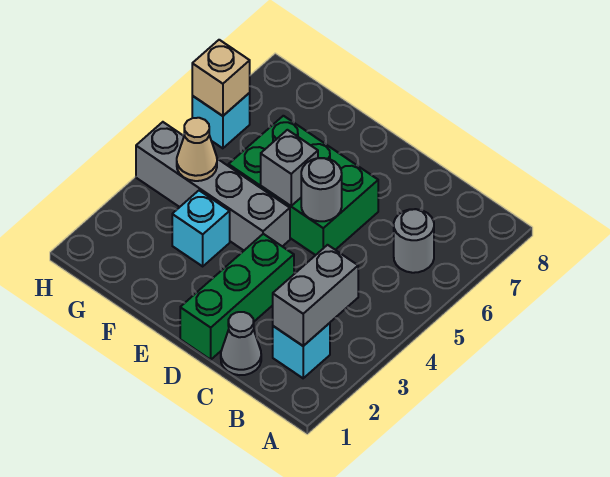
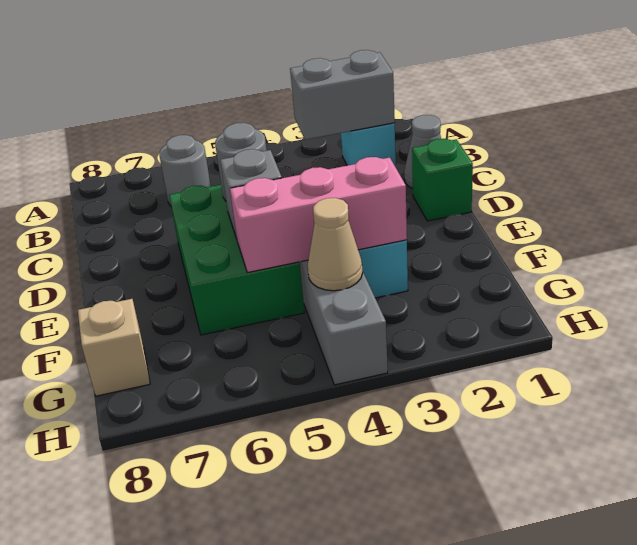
green 1x3 brick [180,234,294,360] -> green 1x1 brick [412,139,473,221]
none -> pink 1x3 brick [230,157,407,273]
cyan 1x1 brick [192,93,250,148] -> none
tan 1x1 brick [192,40,250,116] -> tan 1x1 brick moved to [78,299,150,396]

